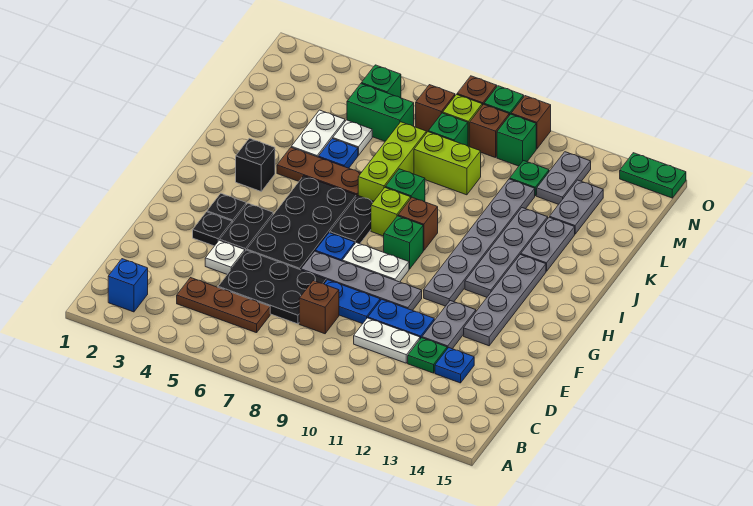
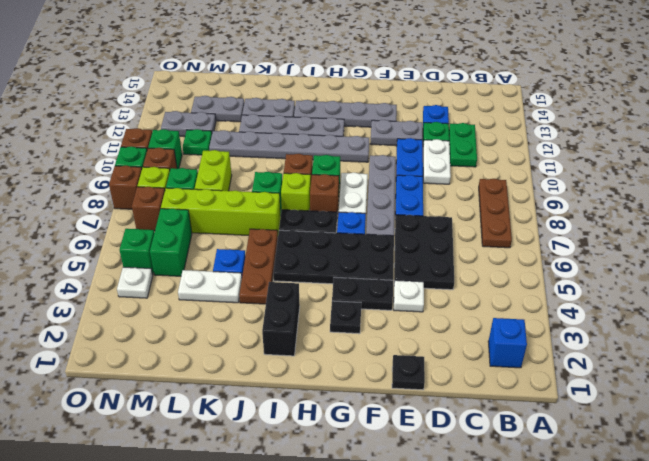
brown 1x3 plate [177,278,270,333] -> brown 1x3 plate moved to [479,179,512,248]
brown 1x1 brick [299,281,339,334] -> brown 1x1 brick moved to [310,174,339,214]
black 1x1 plate [193,212,232,246] -> black 1x1 plate moved to [392,355,425,390]
black 1x1 brick [236,138,275,191] -> black 1x2 brick [262,282,300,356]
lime 1x3 brick [358,122,426,201] -> lime 1x4 brick [161,188,281,236]
white 1x1 plate [333,120,372,155] -> white 1x1 plate moved to [117,267,153,298]
green 1x2 plate [620,153,686,198] -> green 1x2 plate moved to [449,123,477,167]

